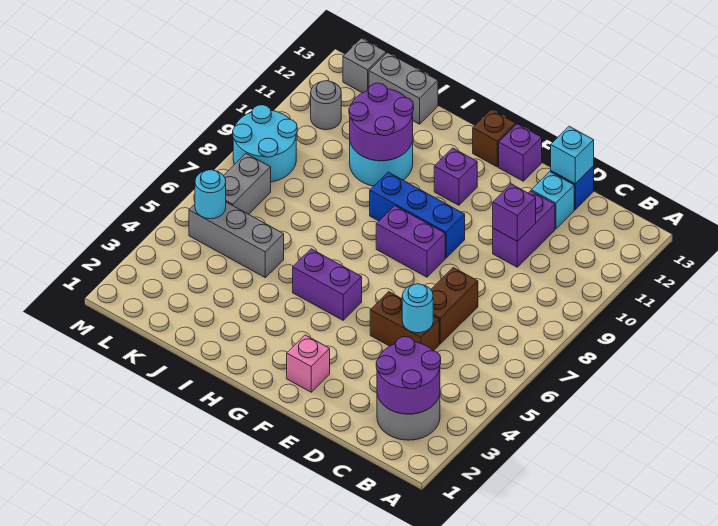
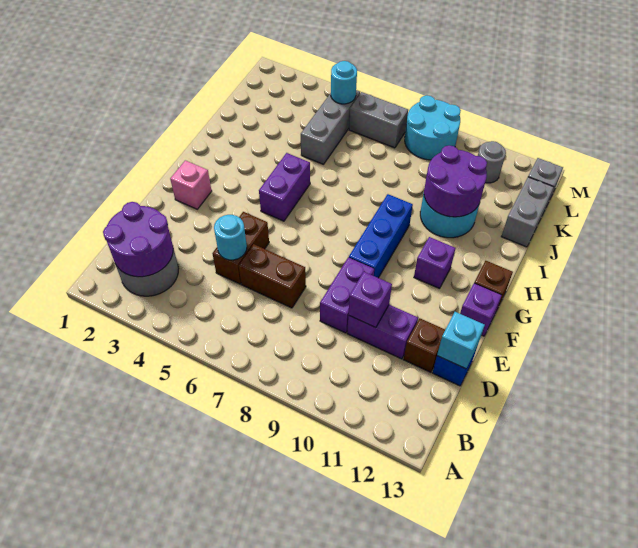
cyan 1x1 brick [531,172,574,229] -> brown 1x1 brick [403,319,445,372]
purple 1x2 brick [376,206,445,277] -> purple 1x2 brick moved to [320,257,374,333]

